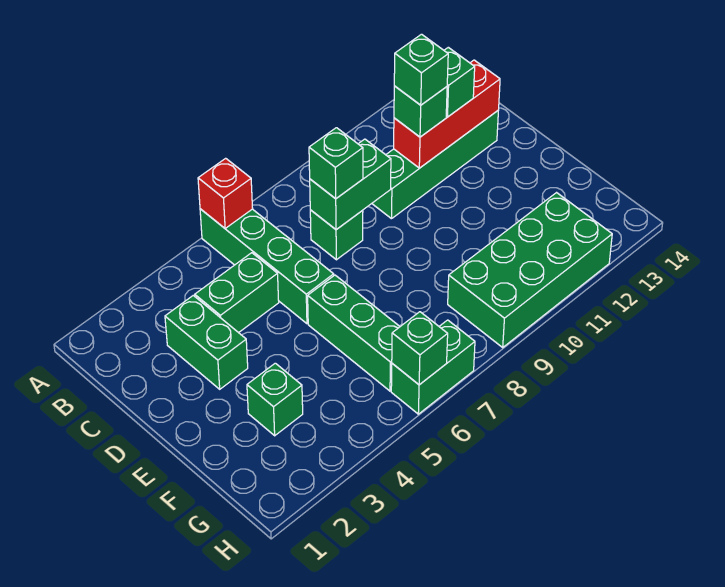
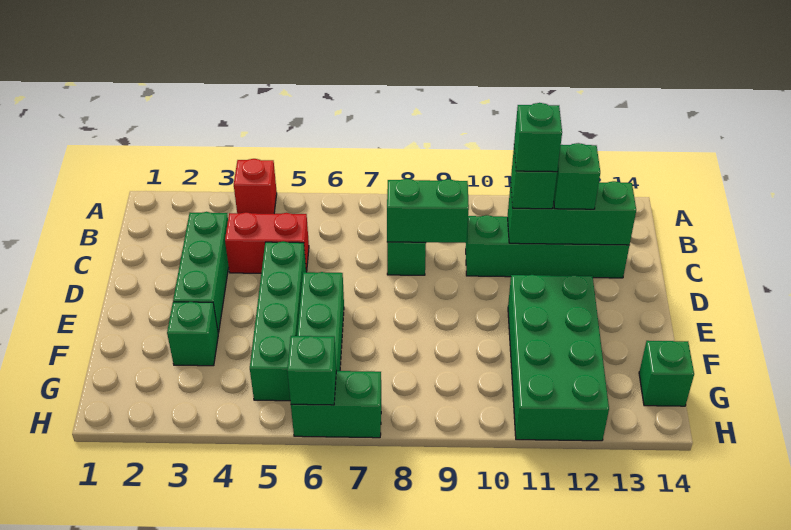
green 1x4 brick [200,209,334,324] -> green 1x4 brick moved to [250,241,306,401]
red 1x1 brick [198,158,253,228] -> red 1x1 brick moved to [234,159,277,214]
green 1x2 brick [165,295,248,389] -> green 1x3 brick [173,212,229,333]
green 1x2 brick [195,253,279,333] -> red 1x2 brick [225,212,309,273]
green 1x1 brick [309,128,363,199] -> green 1x1 brick moved to [639,341,694,406]
red 1x3 brick [394,60,500,168] -> green 1x3 brick [508,181,636,245]
green 2x4 brick [448,193,612,347] -> green 2x4 brick turned to [508,275,609,441]

